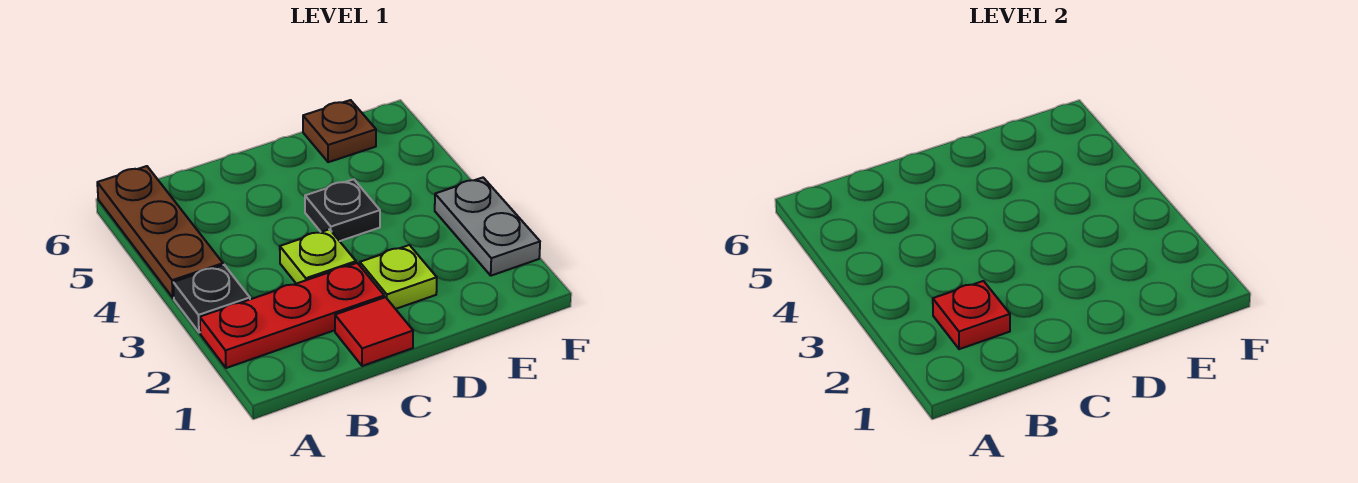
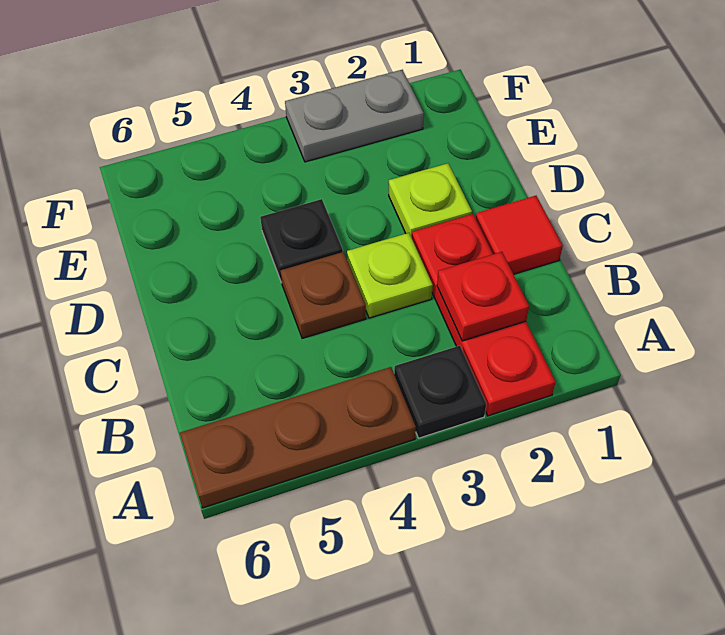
brown 1x1 plate [303,100,376,162] -> brown 1x1 plate moved to [281,252,366,338]

